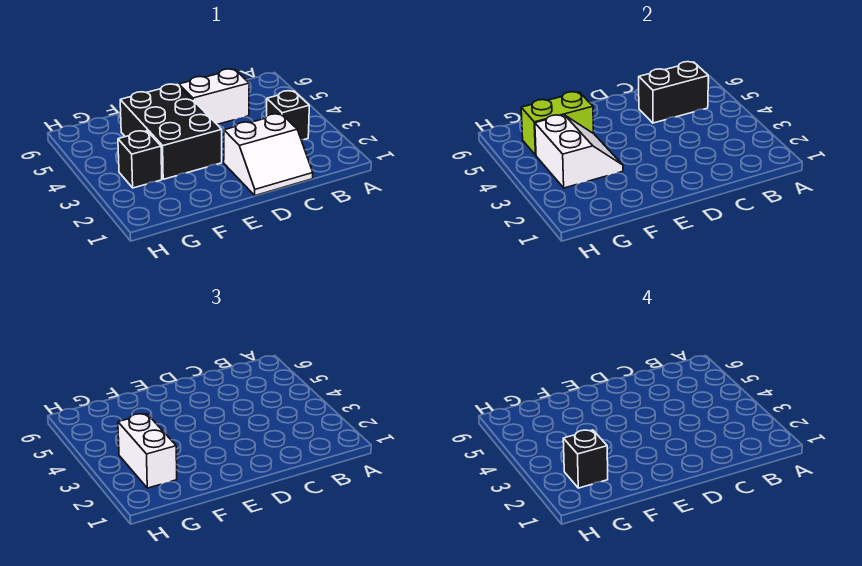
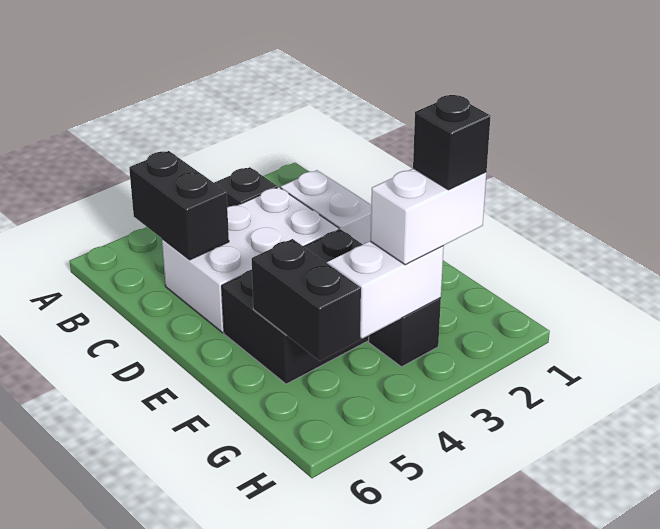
white 1x2 brick [179,69,249,124] -> white 2x3 brick [162,187,339,333]
lime 1x2 brick [521,92,593,155] -> black 1x2 brick [252,239,361,361]

